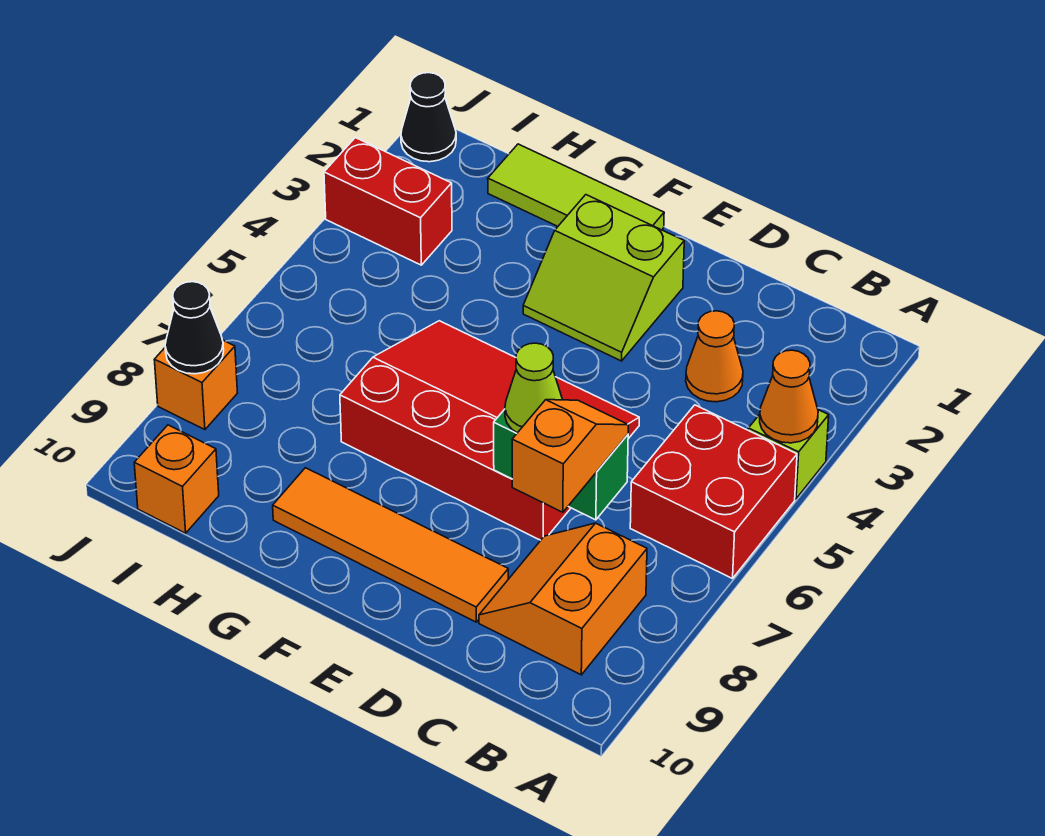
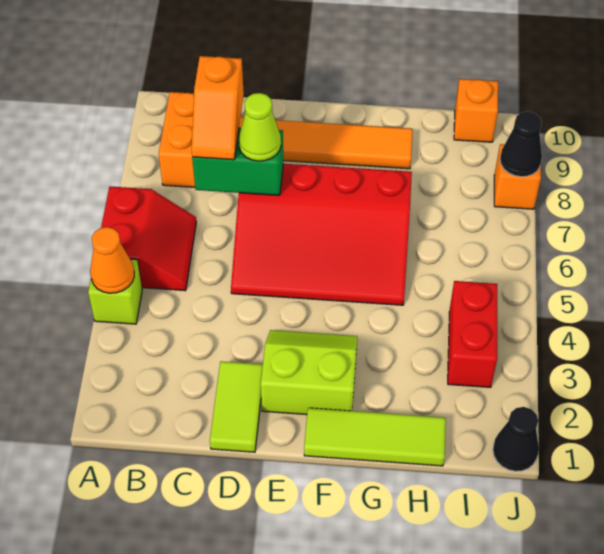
red 2x2 brick [630,405,797,579] -> red 2x2 slope [101,186,196,291]
orange 1x1 cone [686,311,743,402] -> none
none -> lime 1x2 tile [210,361,263,452]
red 1x2 brick [324,138,452,265] -> red 1x2 brick turned to [448,281,497,387]

